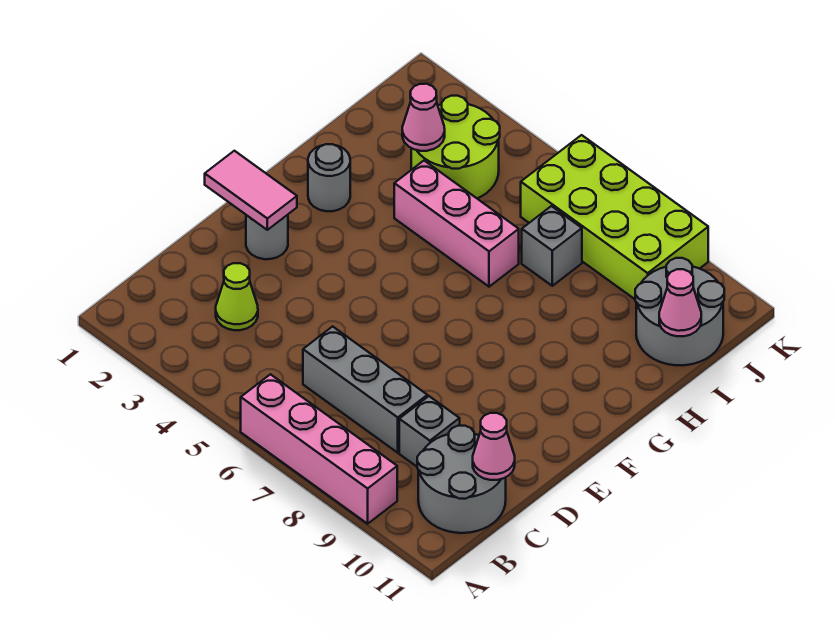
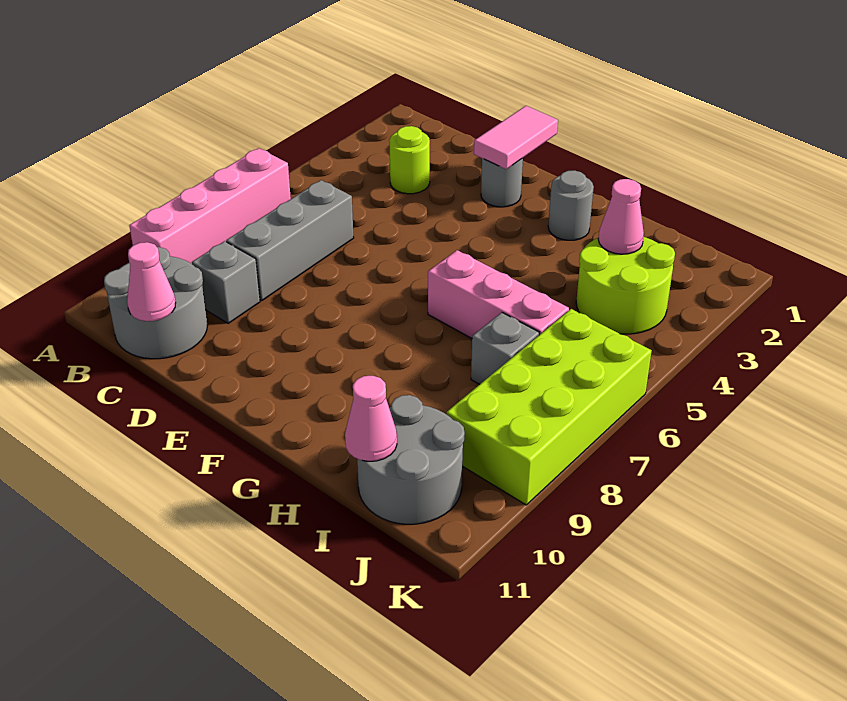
lime 1x1 cone [216,263,258,330] -> lime 1x1 round brick [389,126,430,194]
pink 1x3 brick [394,161,519,287] -> pink 1x3 brick turned to [428,250,569,338]

